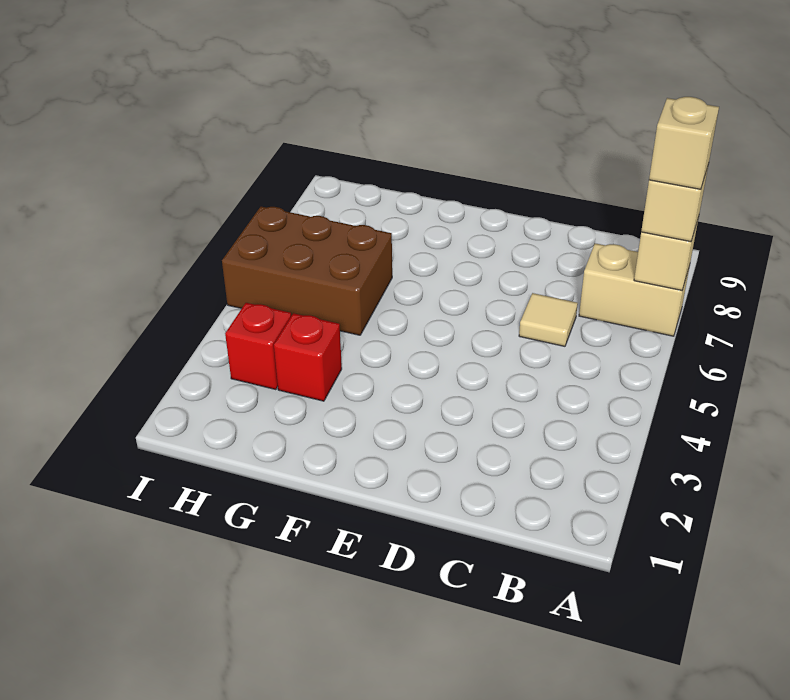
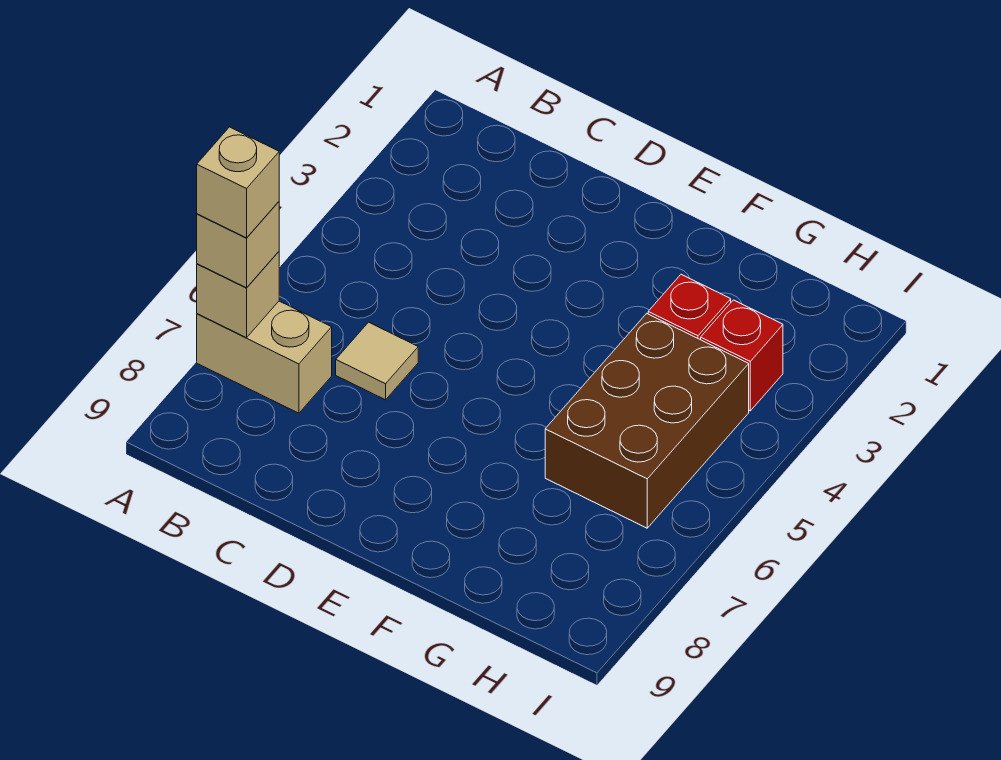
brown 2x3 brick [222,207,392,335] -> brown 2x3 brick turned to [545,313,749,528]

